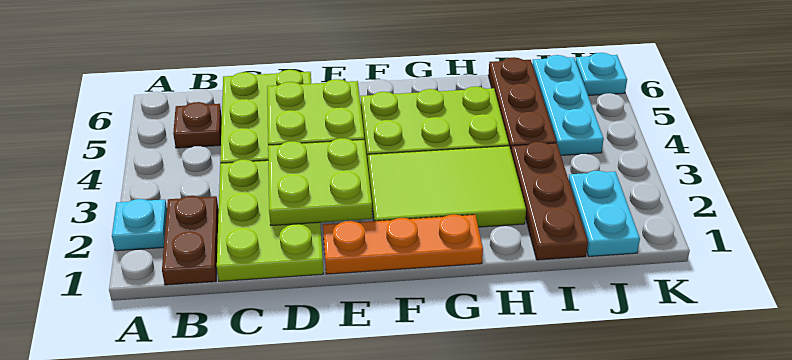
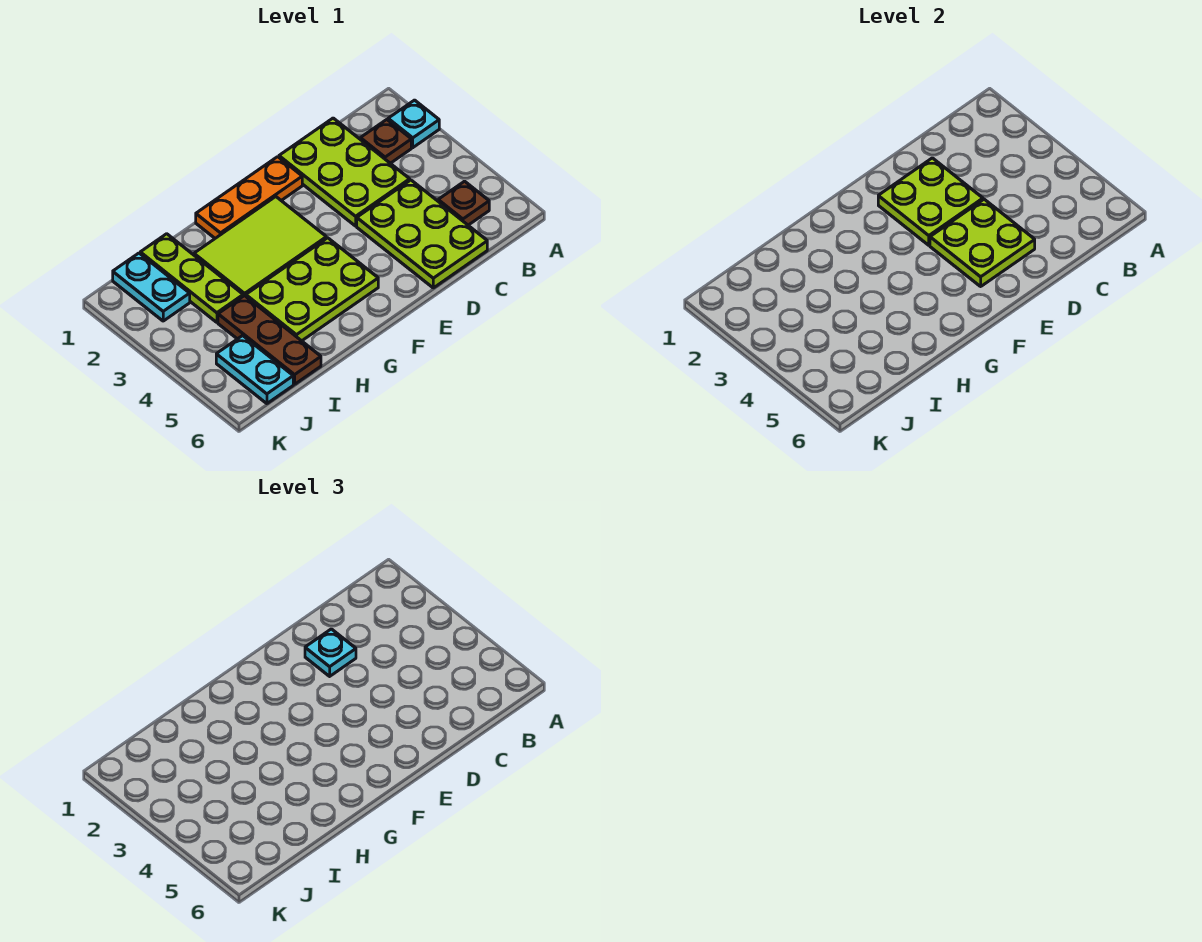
brown 1x2 plate [162,196,219,285] -> brown 1x1 plate [360,120,411,163]
brown 1x3 plate [511,142,588,260] -> lime 1x3 plate [140,234,243,322]
cyan 1x3 plate [532,55,604,155] -> cyan 1x2 plate [216,336,293,404]
cyan 1x1 plate [576,53,627,95] -> cyan 1x1 plate moved to [305,629,356,676]

